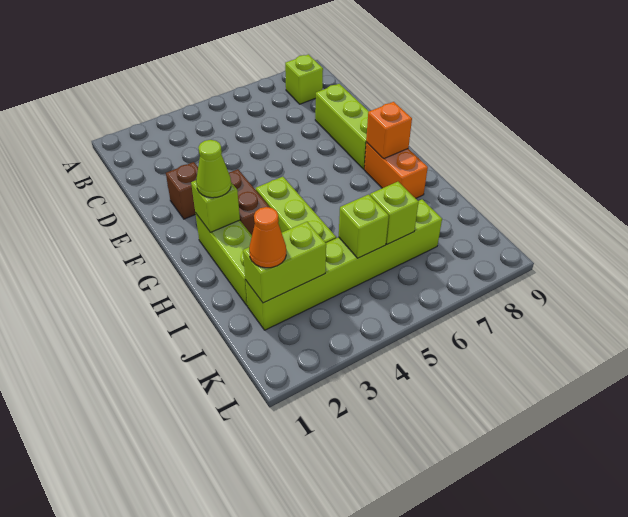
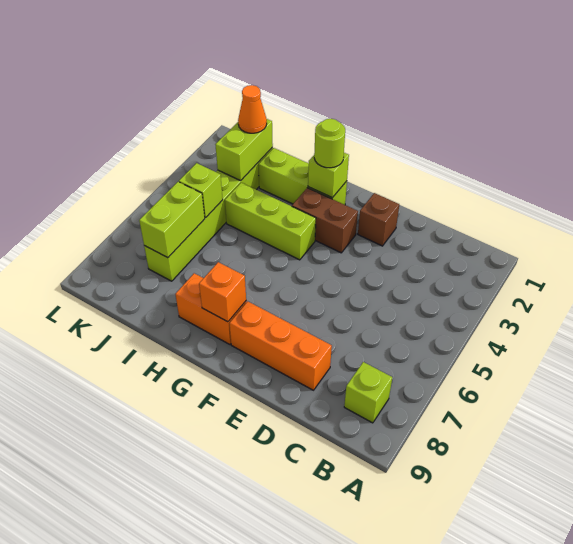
lime 1x3 brick [315,84,369,169] -> orange 1x3 brick [229,301,332,390]
lime 1x1 cone [196,140,231,198] -> lime 1x1 round brick [314,119,345,168]
lime 1x1 brick [370,182,419,244] -> lime 1x2 brick [139,182,205,258]

